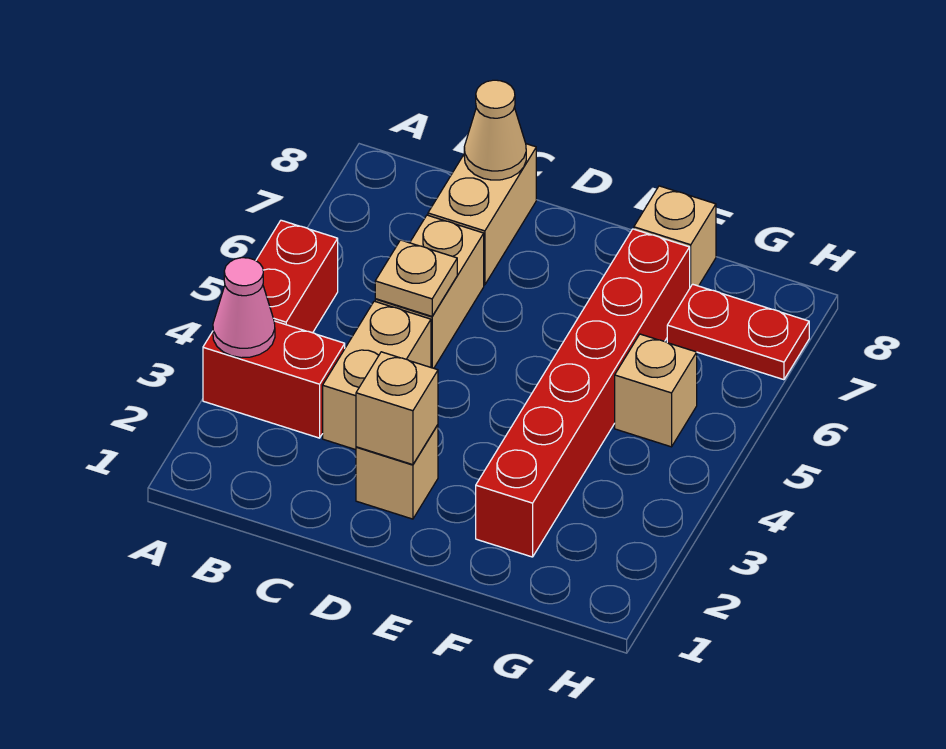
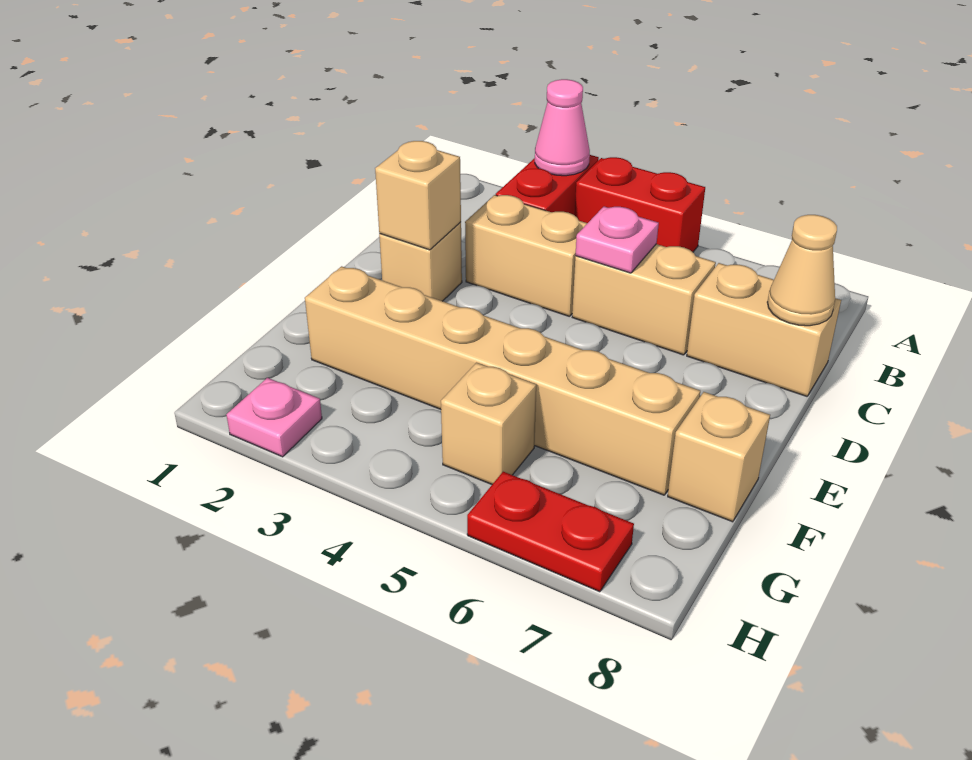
tan 1x1 plate [375,240,457,316] -> pink 1x1 plate [575,207,659,273]
red 1x6 brick [476,229,690,557] -> tan 1x6 brick [305,266,700,495]
red 1x2 plate [667,284,809,380] -> red 1x2 plate turned to [467,472,634,592]
none -> pink 1x1 plate [226,378,322,457]

